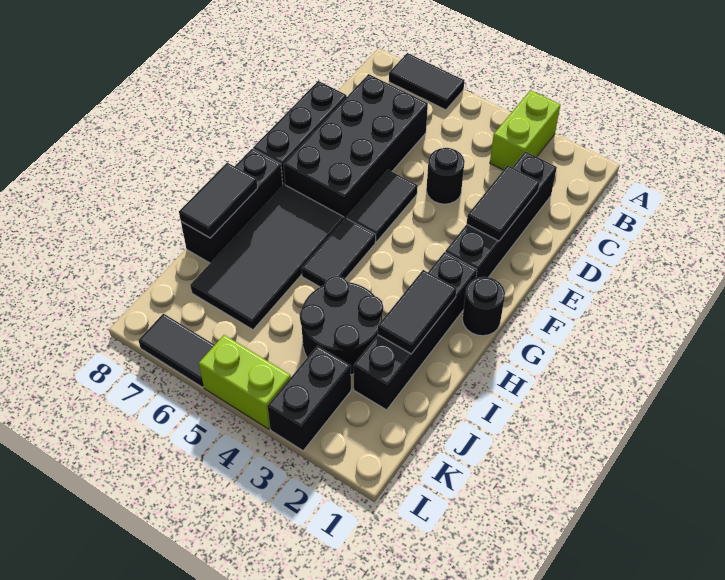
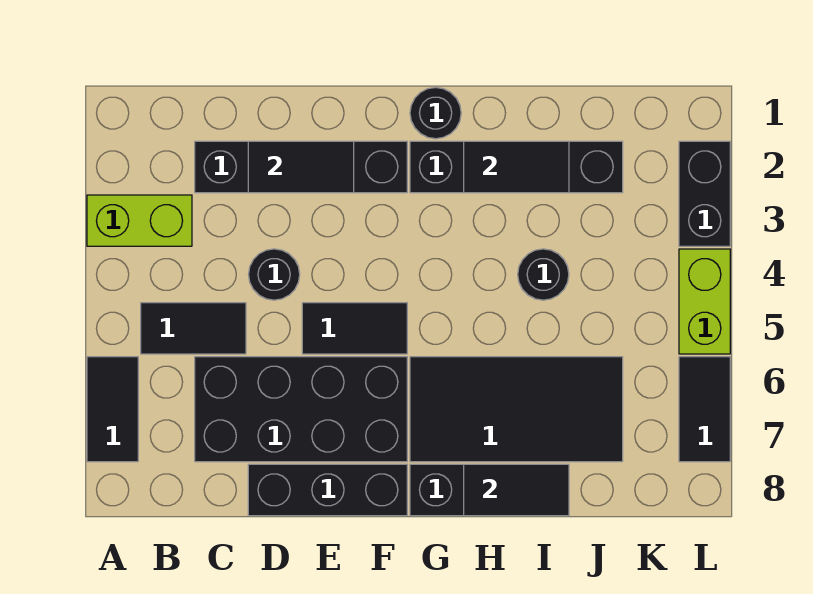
black 1x2 tile [301,218,376,287] -> black 1x2 tile moved to [141,303,246,354]
black 2x2 round brick [299,276,383,375] -> black 1x1 round brick [518,249,569,300]
black 1x2 brick [267,346,351,451] -> black 1x2 brick turned to [679,141,730,246]

